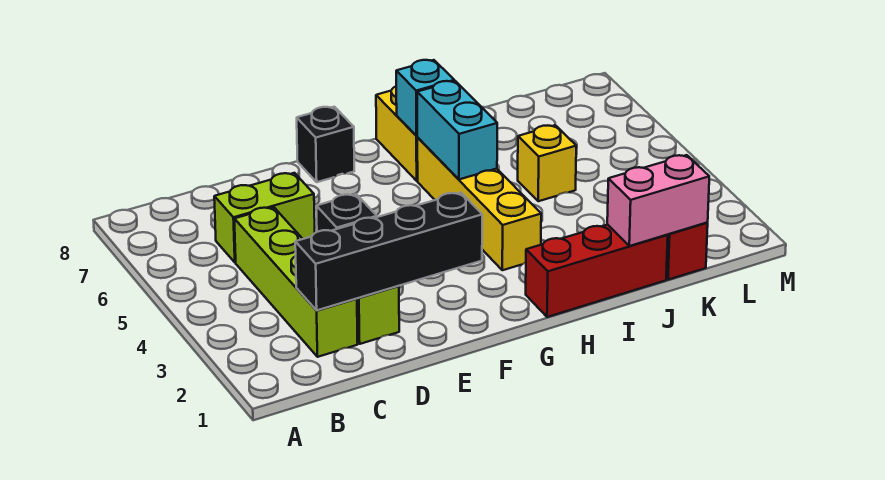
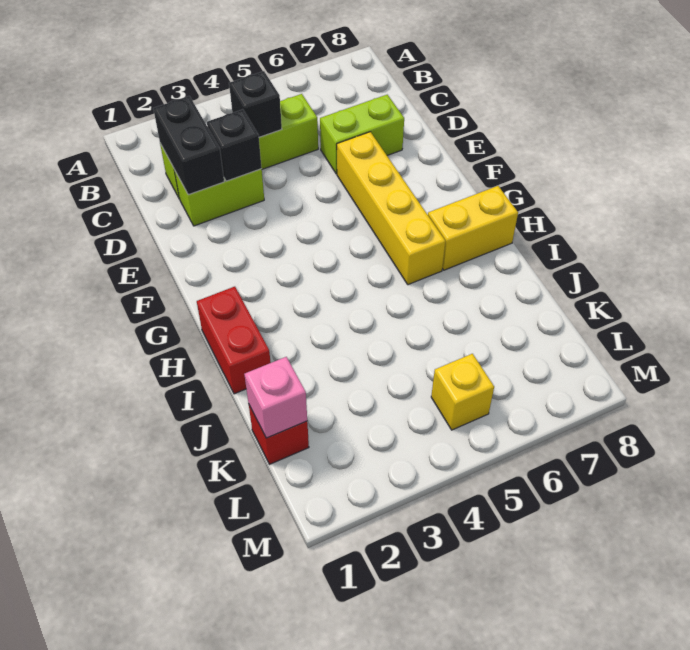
black 1x4 brick [295,193,482,310] -> black 1x2 brick [153,96,224,195]
lime 1x2 brick [214,173,315,262] -> lime 1x2 brick turned to [320,95,404,174]
black 1x1 brick [297,107,354,182] -> black 1x1 brick moved to [229,71,282,137]
red 1x3 brick [526,225,668,317] -> red 1x2 brick [197,287,271,394]
yellow 1x4 brick [417,138,541,270] -> yellow 1x4 brick turned to [337,132,445,285]
cyan 1x2 brick [417,81,497,179] -> none
cyan 1x1 brick [396,60,454,136] -> none
pink 1x2 brick [607,155,709,246] -> pink 1x1 brick [244,357,307,438]
yellow 1x1 brick [518,125,576,201] -> yellow 1x1 brick moved to [431,354,494,430]

